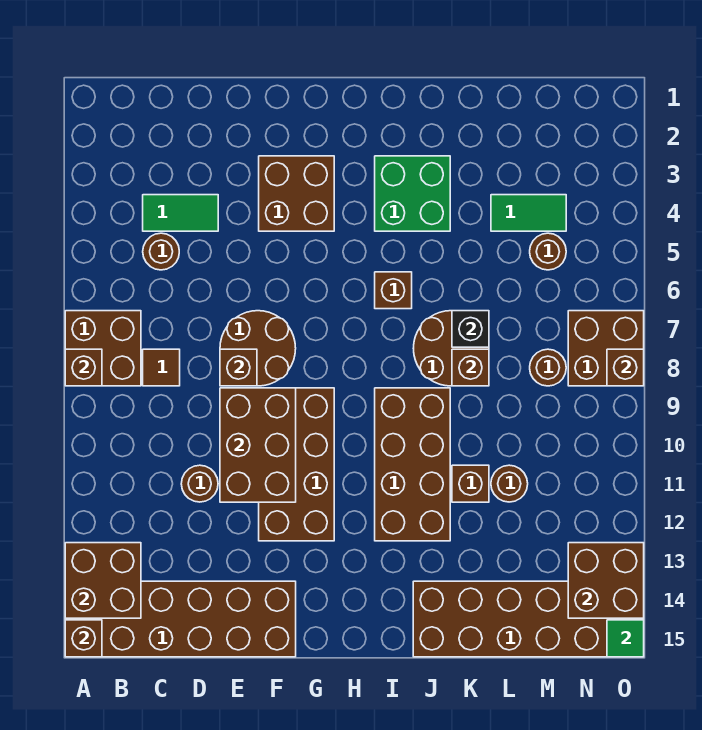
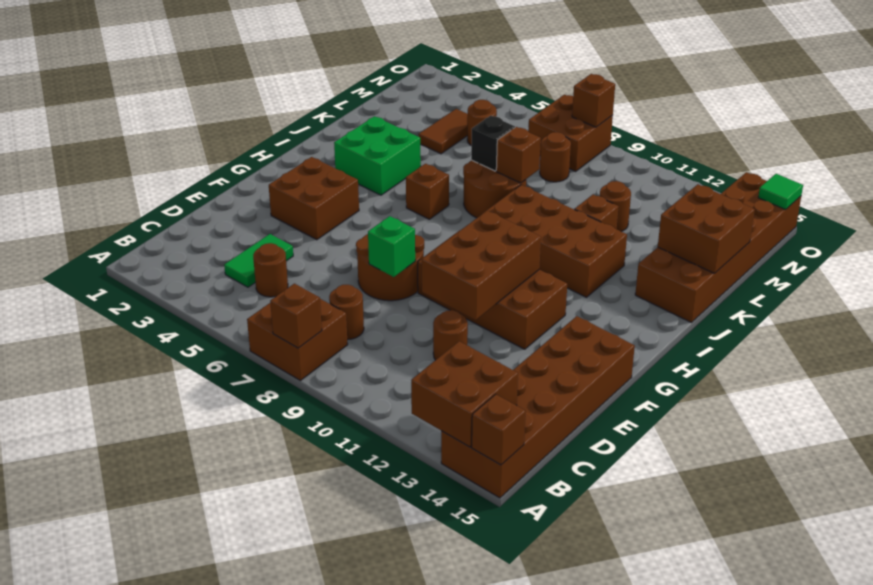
brown 1x1 tile [143,349,180,386] -> brown 1x1 round brick [329,285,364,340]
brown 1x1 brick [220,349,257,386] -> green 1x1 brick [368,216,415,277]
brown 2x3 brick [220,388,296,502] -> brown 2x3 brick turned to [422,211,541,320]
green 1x2 tile [491,195,566,231] -> brown 1x2 tile [418,109,468,154]
brown 2x2 brick [568,543,644,618] -> brown 2x2 brick moved to [658,184,755,273]

